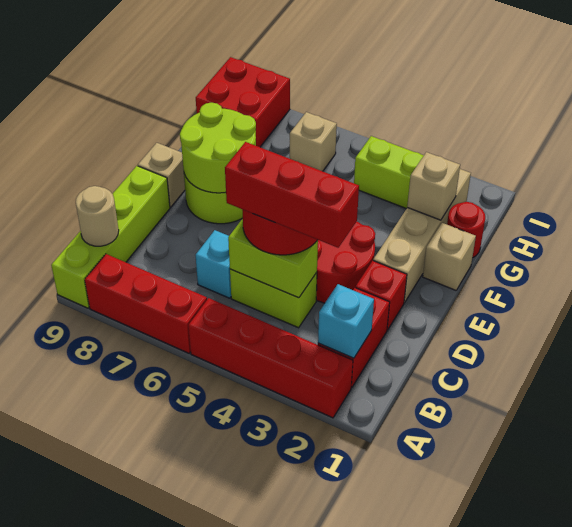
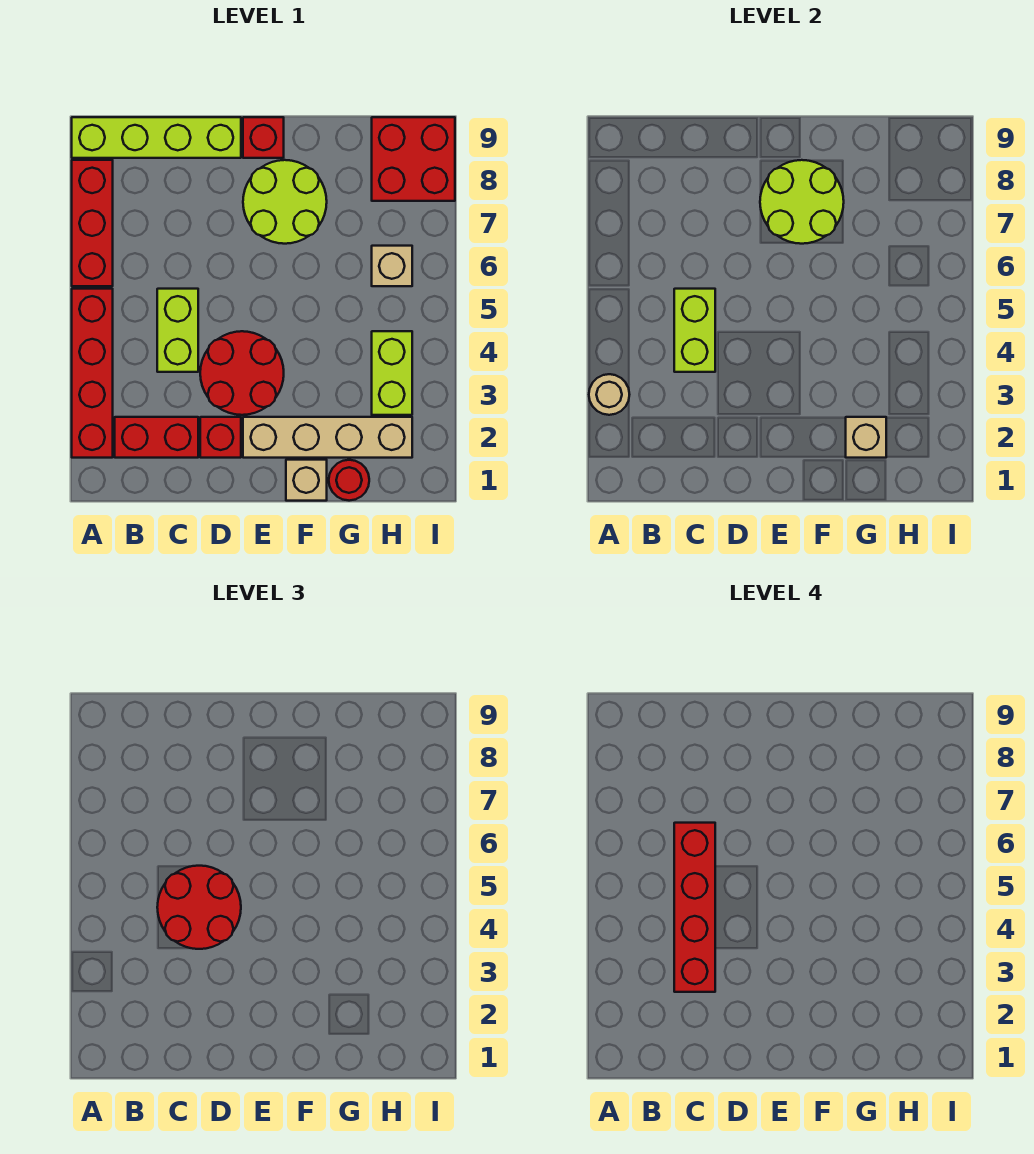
cyan 1x1 brick [318,284,374,358] -> none
tan 1x1 round brick [76,186,119,246] -> tan 1x1 round brick moved to [589,374,630,415]
red 1x3 brick [225,142,359,248] -> red 1x4 brick [674,823,715,992]
cyan 1x1 brick [196,230,231,298] -> none
tan 1x1 brick [138,143,185,207] -> red 1x1 brick [243,117,284,158]

